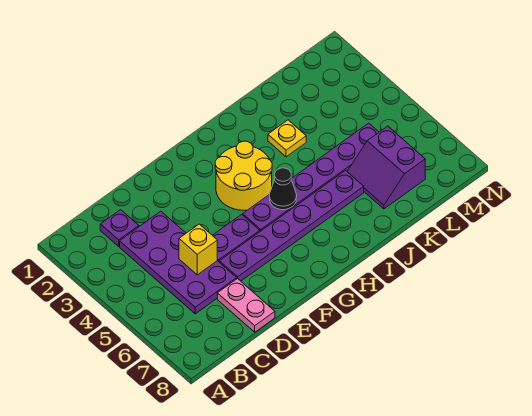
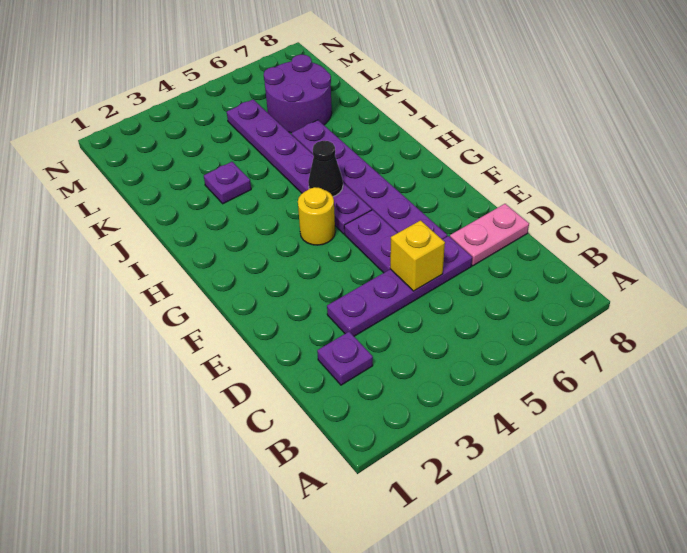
purple 2x4 plate [120,211,237,314] -> purple 1x4 plate [327,236,472,336]
yellow 2x2 round brick [215,141,272,210] -> yellow 1x1 round brick [298,187,335,245]
yellow 1x1 plate [268,120,306,157] -> purple 1x1 plate [204,162,251,204]
purple 2x2 slope [347,126,425,209] -> purple 2x2 round brick [264,55,332,133]

